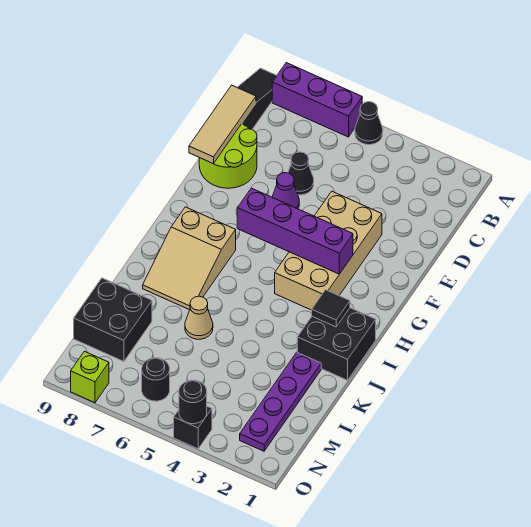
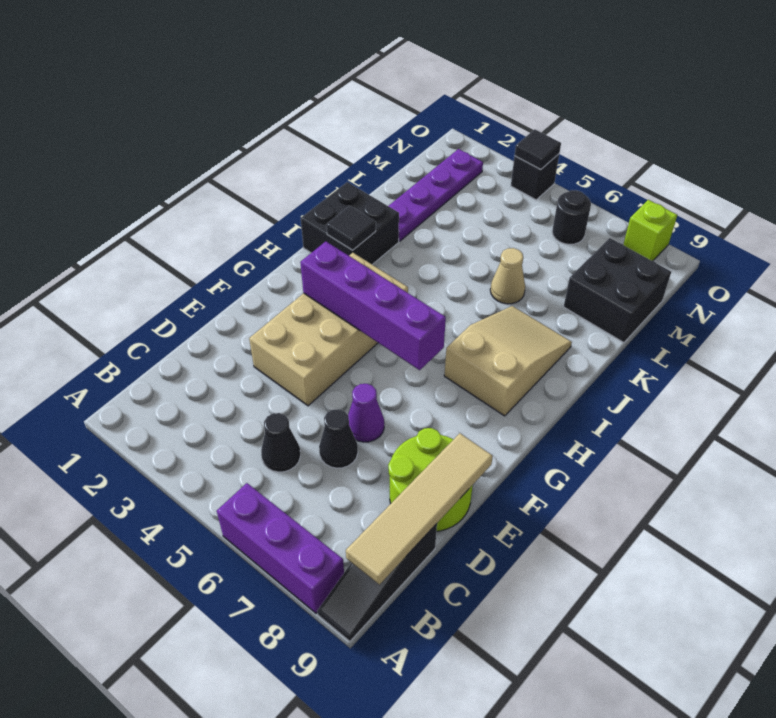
black 1x1 cone [355,102,383,145] -> black 1x1 cone moved to [261,413,300,472]
tan 1x3 tile [189,85,256,164] -> tan 1x4 tile [346,433,493,585]
black 1x1 round brick [179,380,207,424] -> black 1x1 tile [515,129,561,170]

